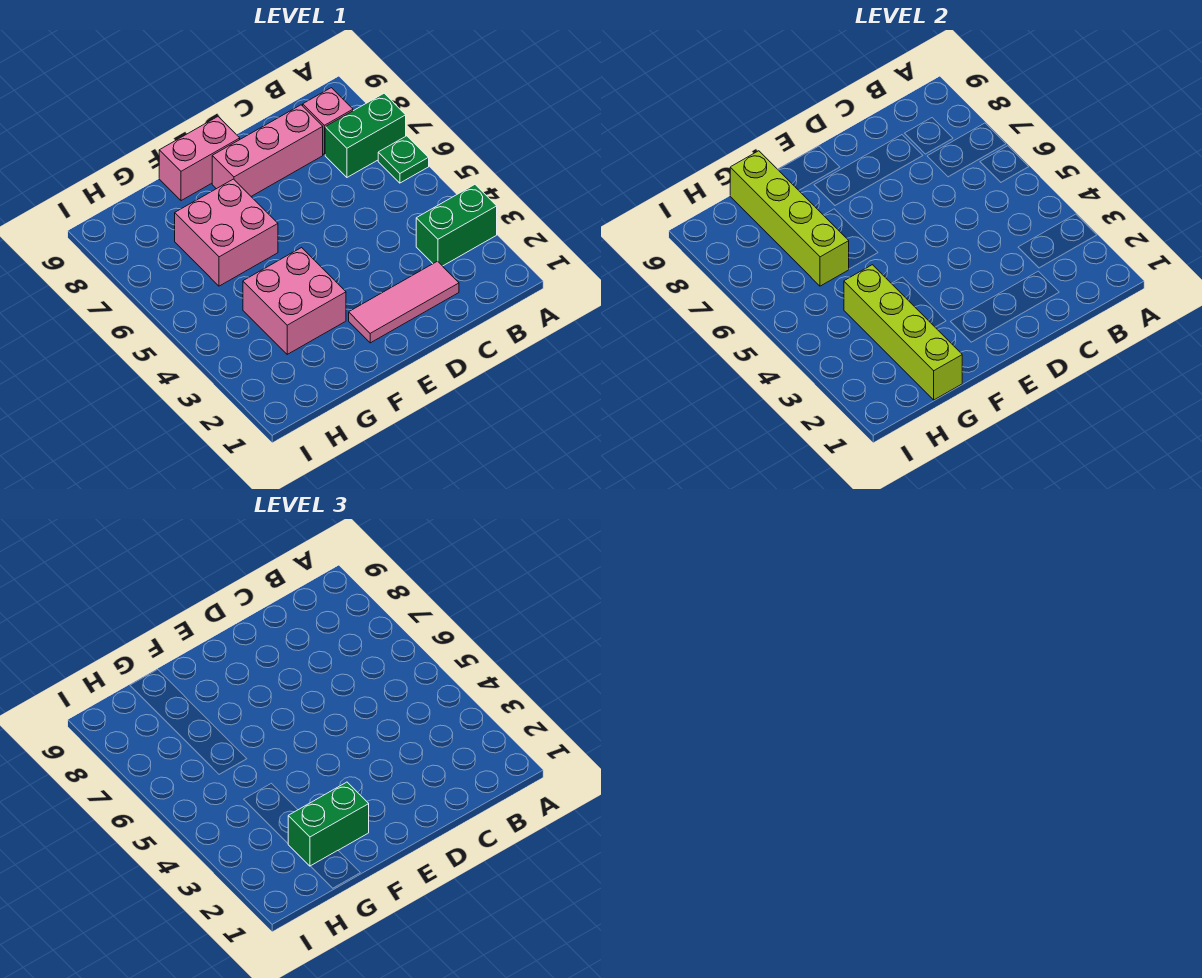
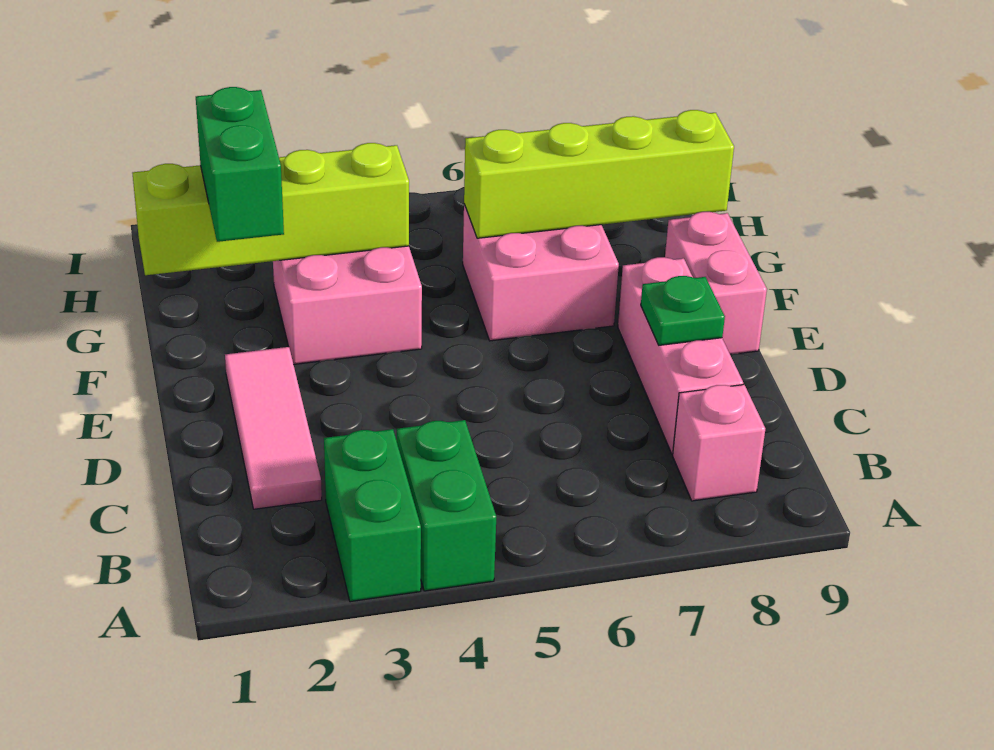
green 1x1 plate [378,136,429,183] -> green 1x1 plate moved to [641,276,725,345]
green 1x2 brick [325,93,406,177] -> green 1x2 brick moved to [397,420,496,591]

